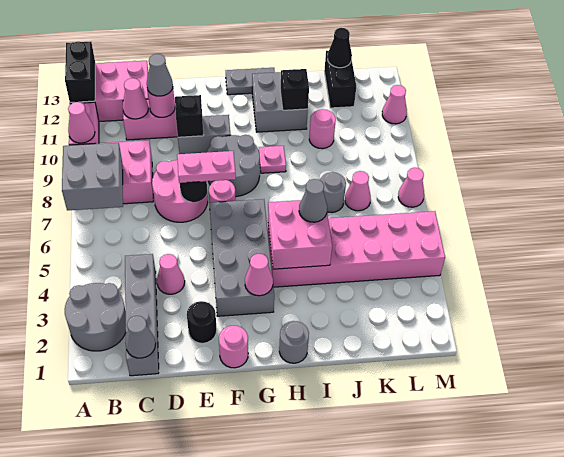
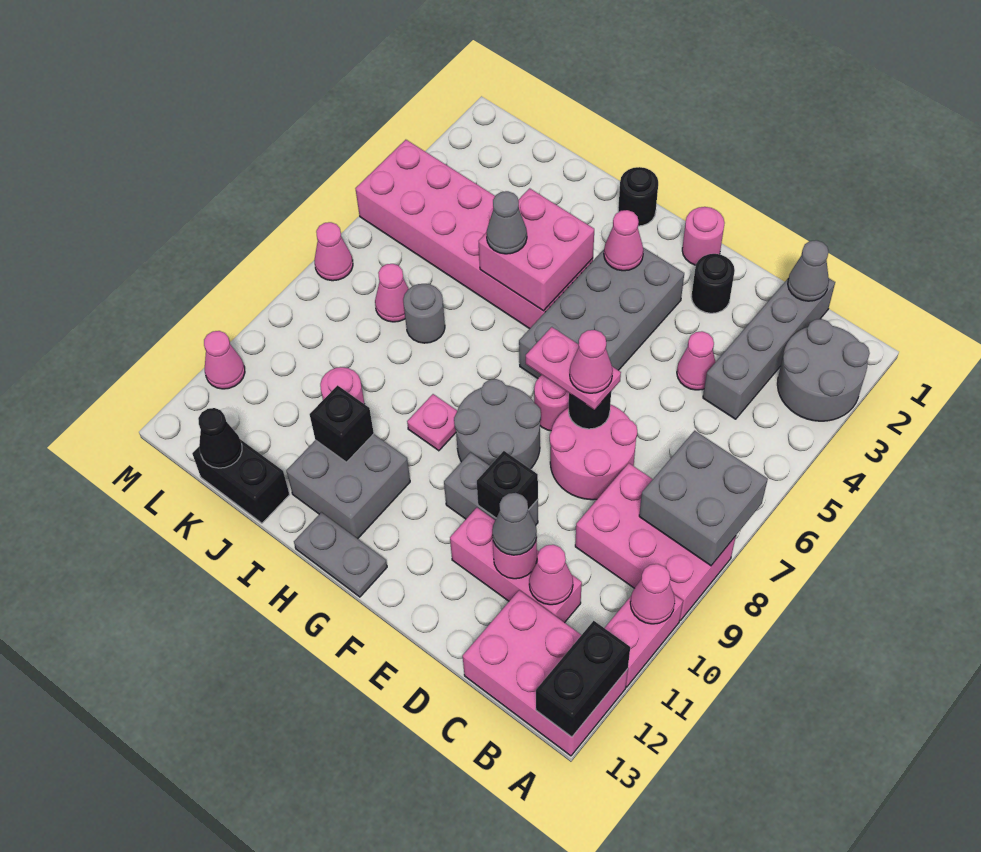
none -> pink 1x1 cone [570,330,613,393]
grey 1x1 round brick [279,321,309,363] -> black 1x1 round brick [618,167,658,226]
black 1x2 brick [324,51,356,108] -> black 1x2 brick turned to [192,439,290,523]

